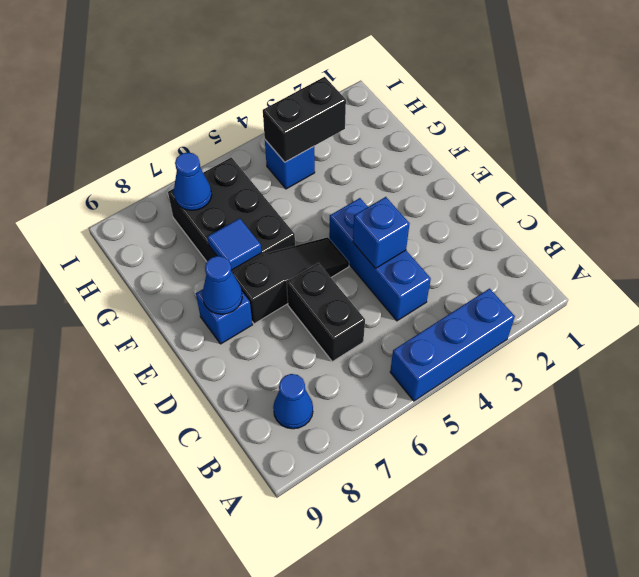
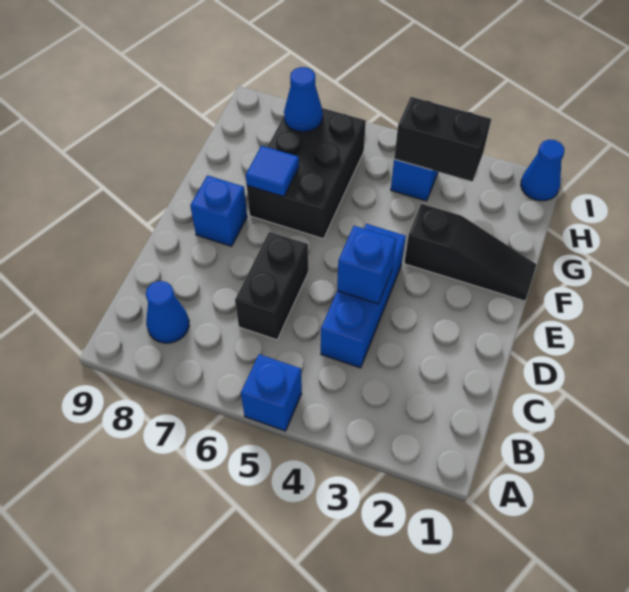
blue 1x3 brick [390,289,515,401] -> blue 1x1 brick [241,354,302,431]
black 1x3 slope [232,237,349,324] -> black 1x3 slope moved to [404,204,537,301]
blue 1x1 cone [202,256,242,314] -> blue 1x1 cone moved to [521,140,564,201]

